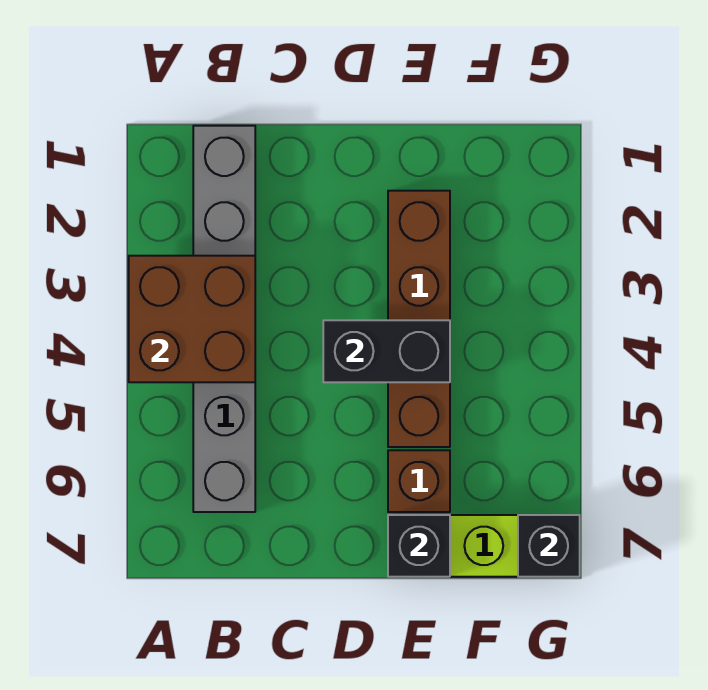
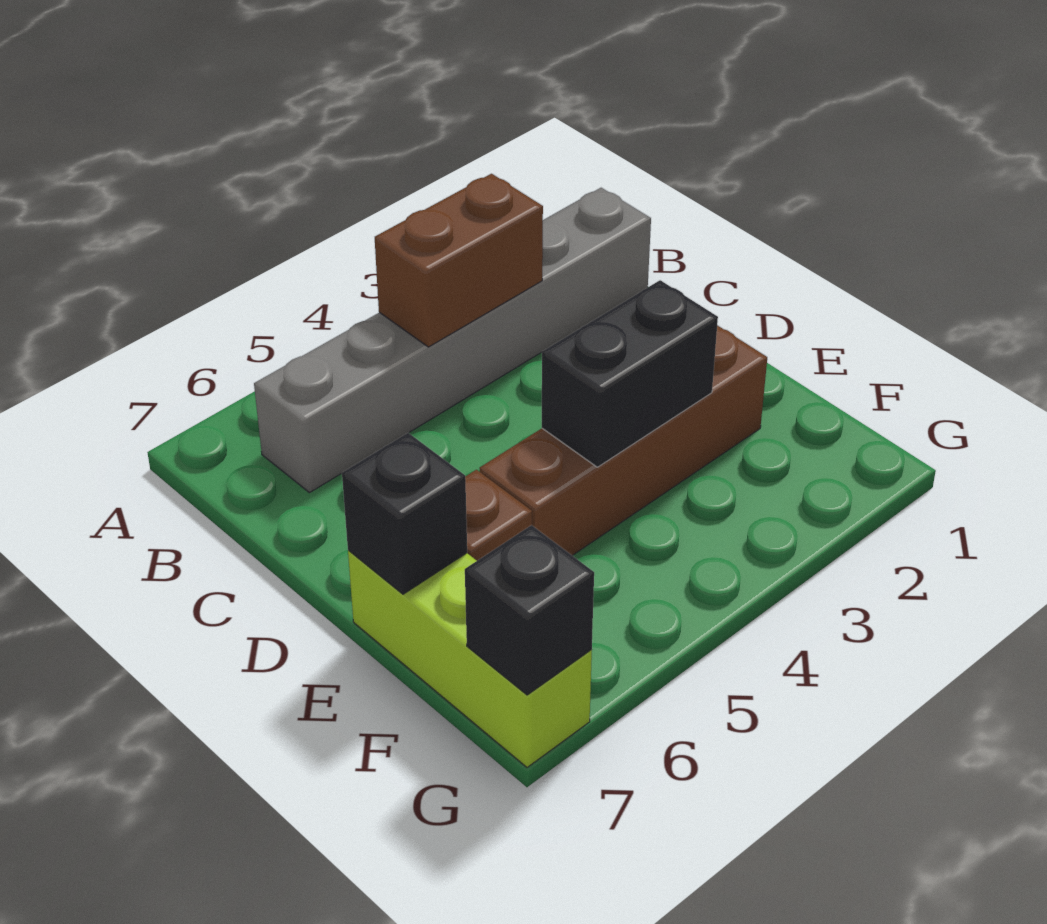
brown 2x2 brick [129,256,255,382] -> brown 1x2 brick [375,174,543,347]
black 1x2 brick [323,320,450,382] -> black 1x2 brick turned to [542,280,718,467]

